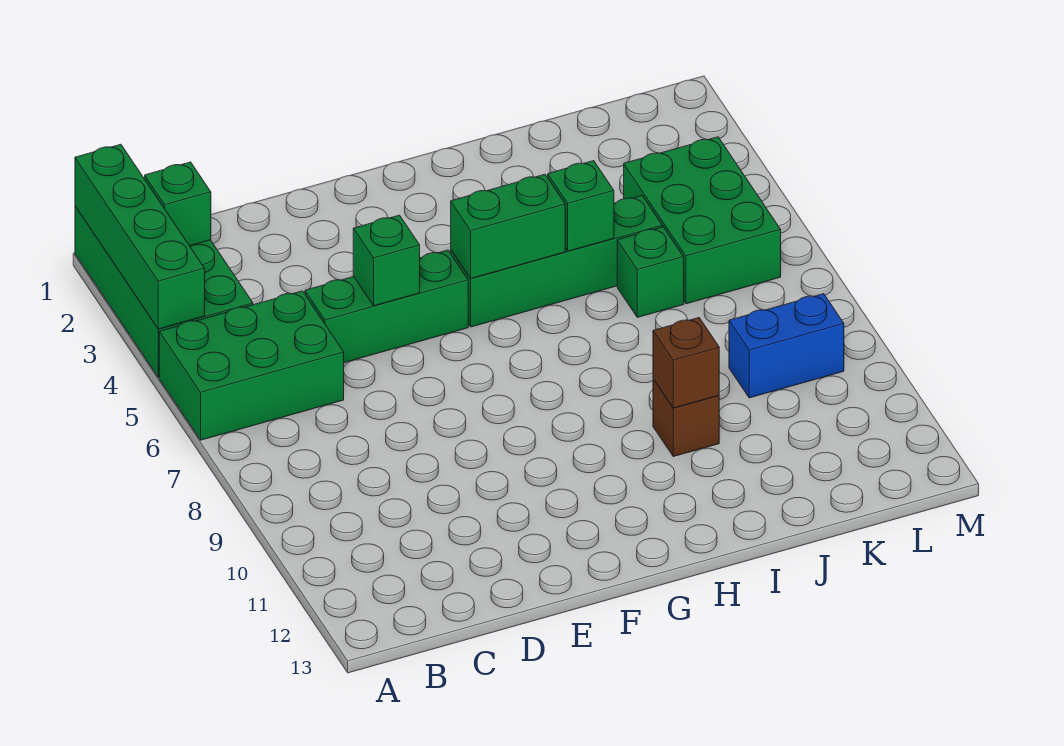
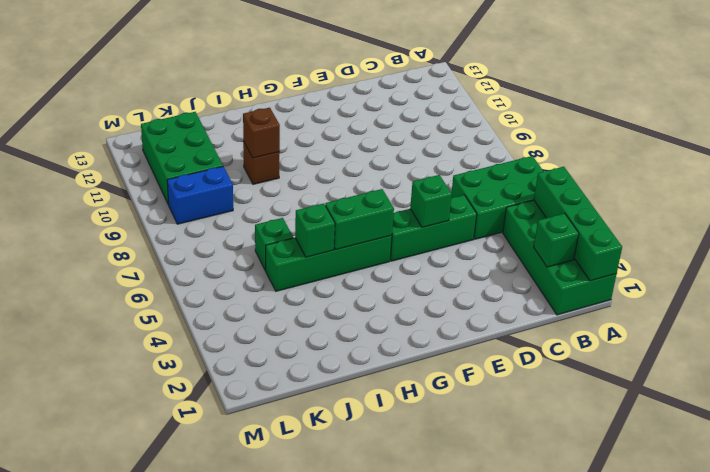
green 2x3 brick [624,137,781,304] -> green 2x3 brick moved to [141,112,223,205]

